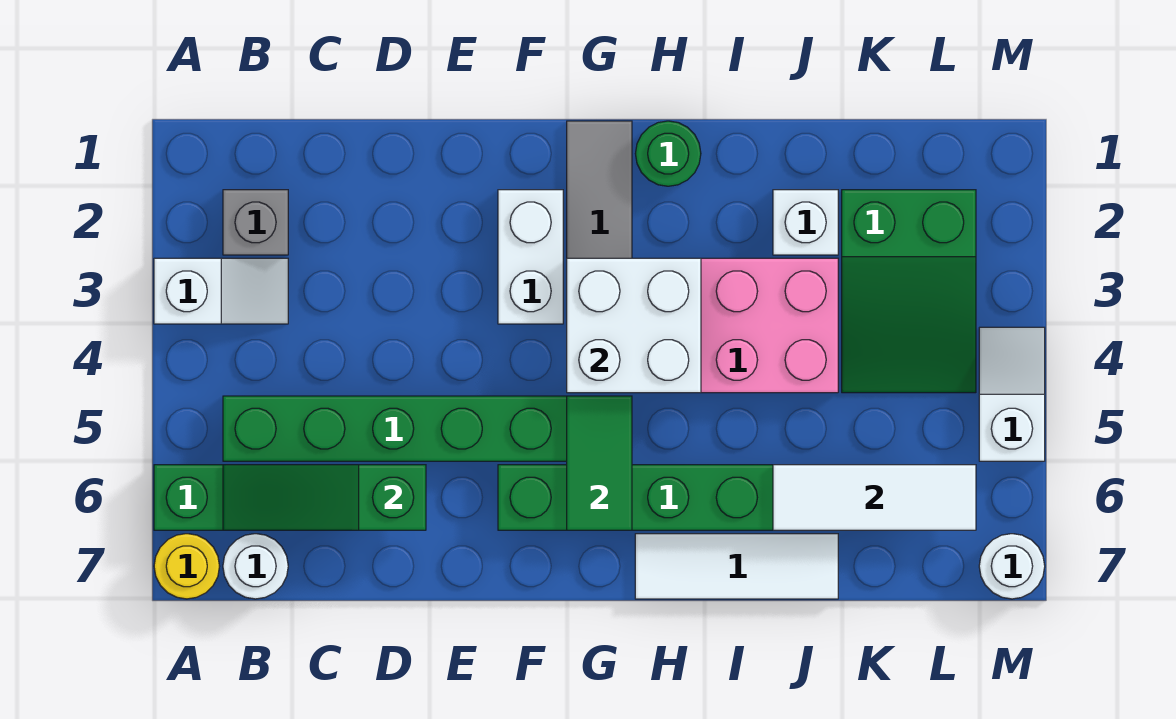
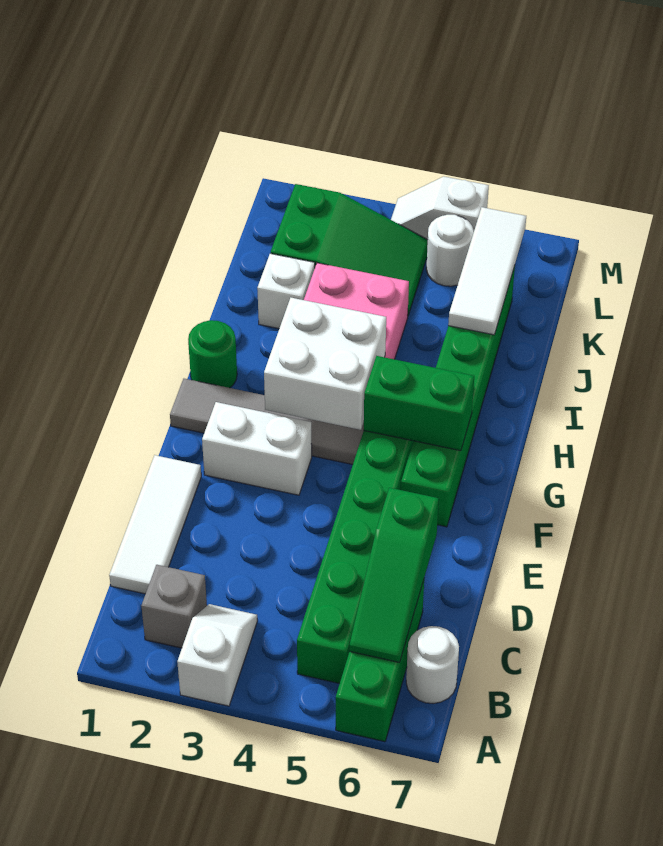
yellow 1x1 round brick [154,534,220,599] -> none
green 1x2 tile [567,396,632,530] -> green 1x2 brick [364,356,474,451]
white 1x3 tile [635,534,838,599] -> white 1x3 tile moved to [109,455,201,594]
white 1x1 round brick [979,534,1045,599] -> white 1x1 round brick moved to [426,215,474,286]

